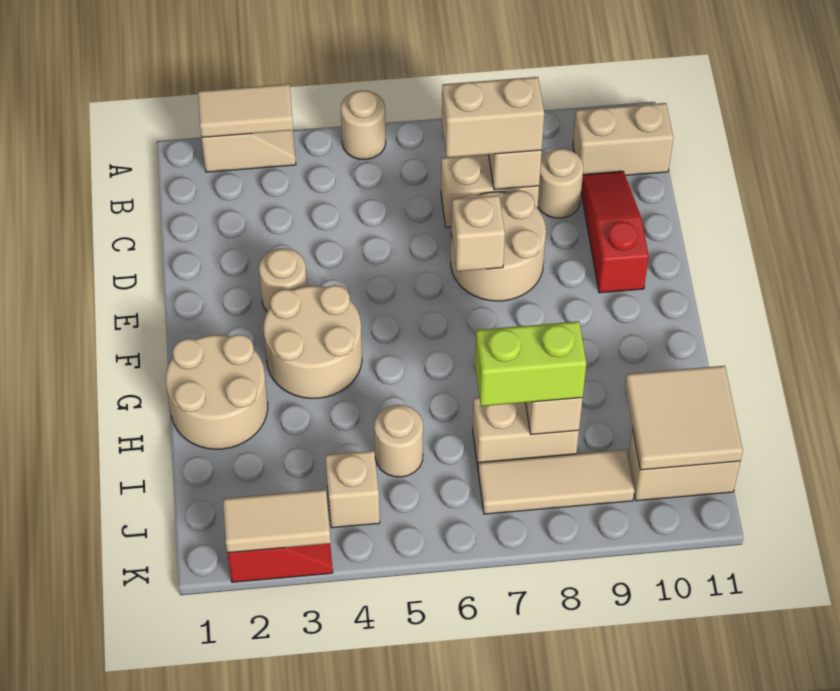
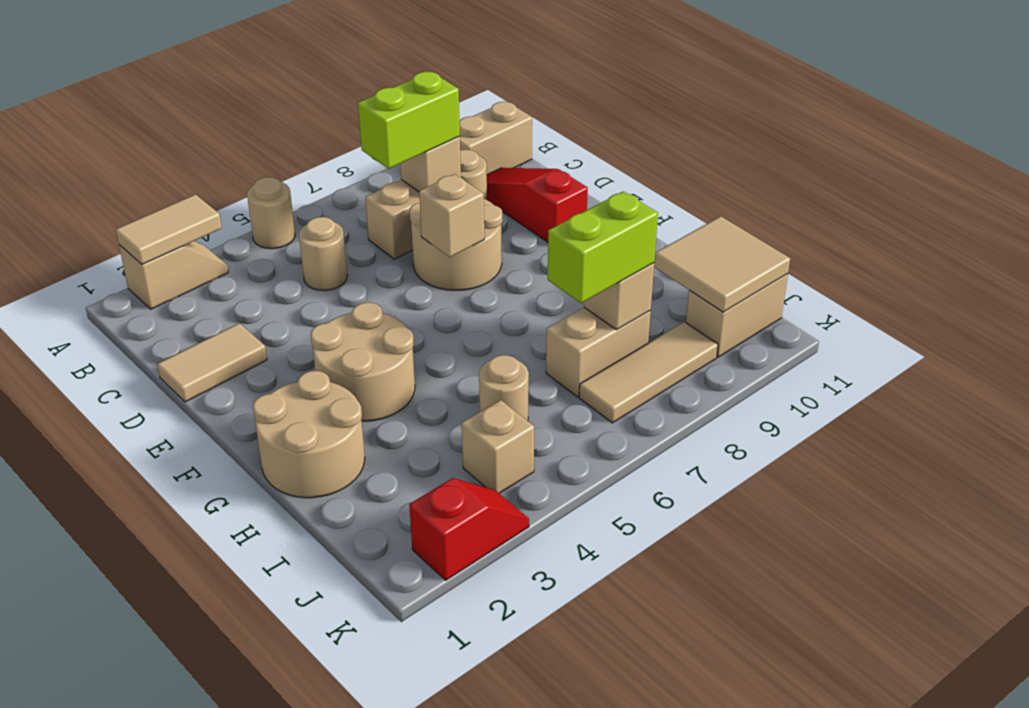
tan 1x2 brick [442,77,544,158] -> lime 1x2 brick [358,72,460,169]
tan 1x1 round brick [259,248,307,311] -> tan 1x1 round brick moved to [299,217,348,291]
tan 1x2 tile [223,490,331,553] -> tan 1x2 tile moved to [157,323,267,402]

